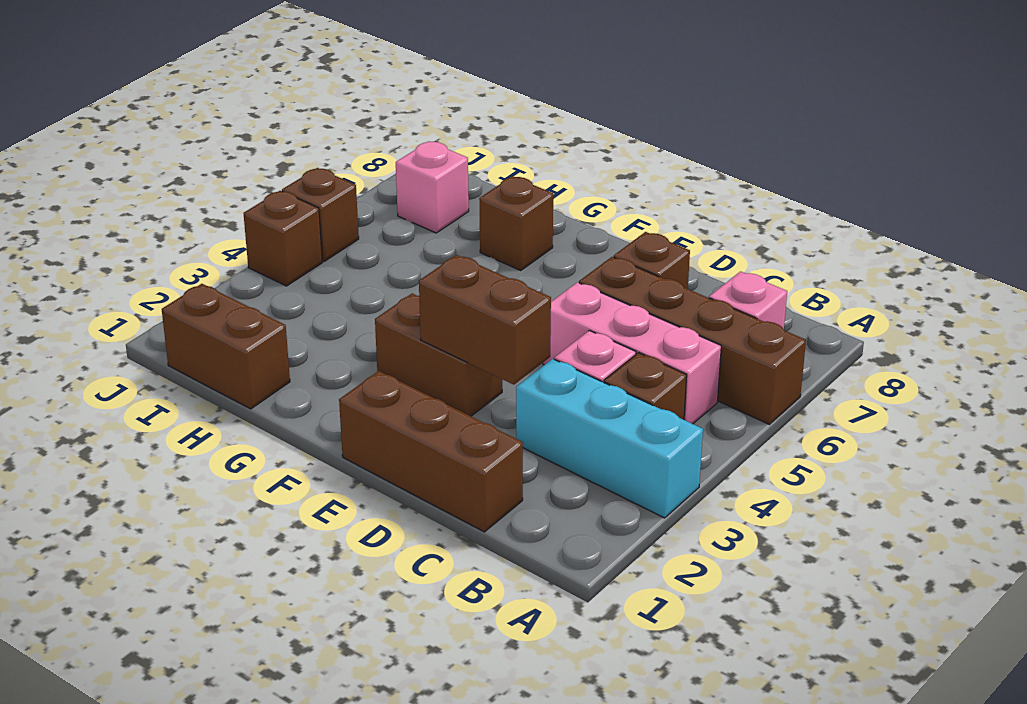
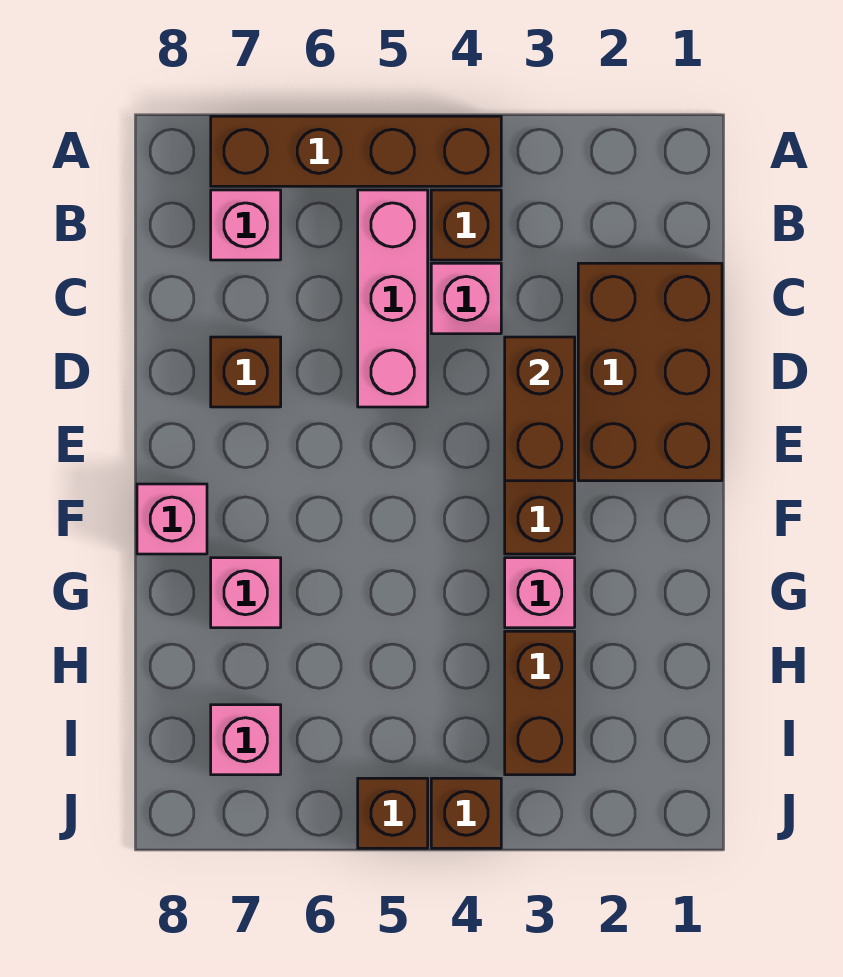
cyan 1x3 brick [516,359,703,518] -> none
brown 1x4 brick [579,257,806,424] -> brown 1x4 brick turned to [211,116,501,186]
brown 1x3 brick [339,371,523,532] -> brown 2x3 brick [578,263,722,481]
none -> pink 1x1 brick [137,484,207,554]
none -> pink 1x1 brick [505,558,575,628]
brown 1x1 brick [479,176,553,270] -> pink 1x1 brick [211,558,281,628]
brown 1x2 brick [162,284,290,409] -> brown 1x2 brick moved to [505,631,575,775]

